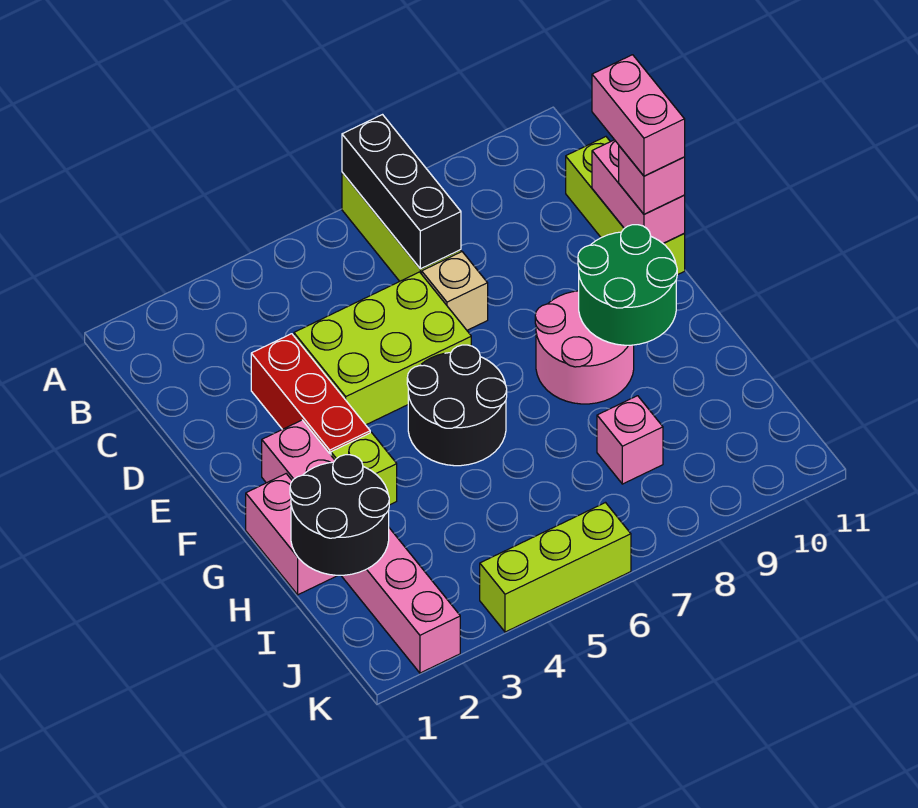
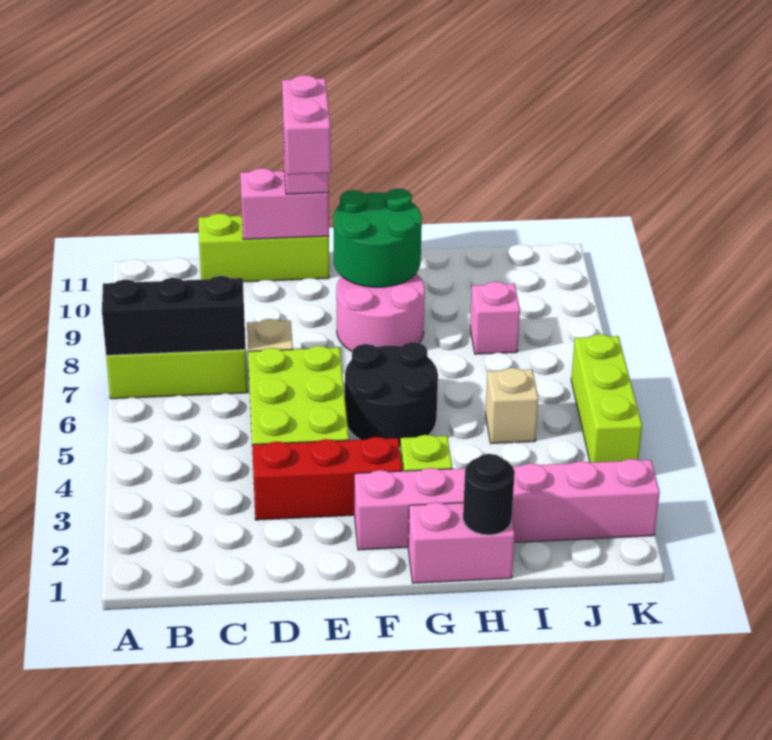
pink 1x2 brick [592,55,685,176] -> pink 1x2 brick turned to [282,75,331,175]
black 2x2 round brick [290,455,389,575] -> black 1x1 round brick [463,454,515,535]
none -> tan 1x1 brick [485,368,538,444]

